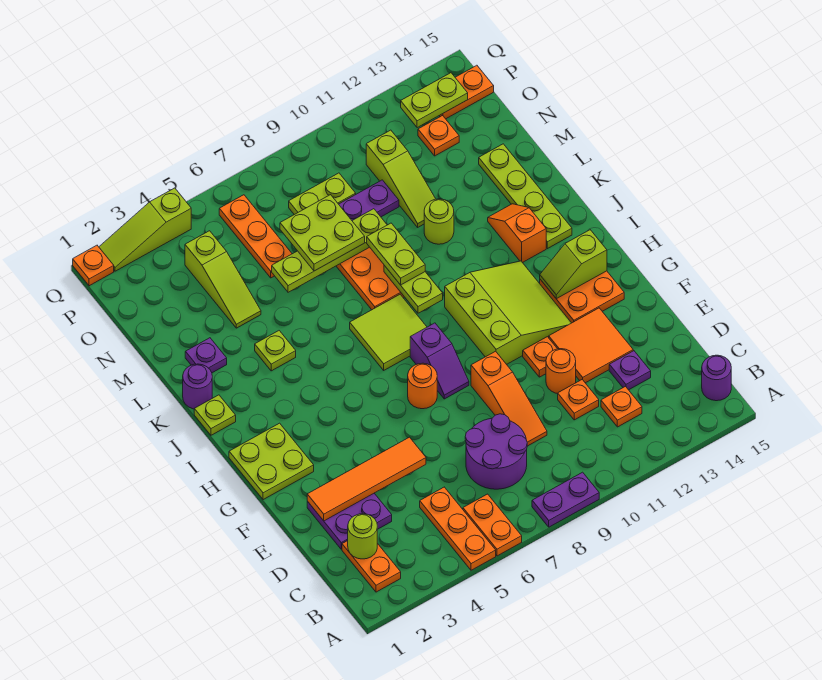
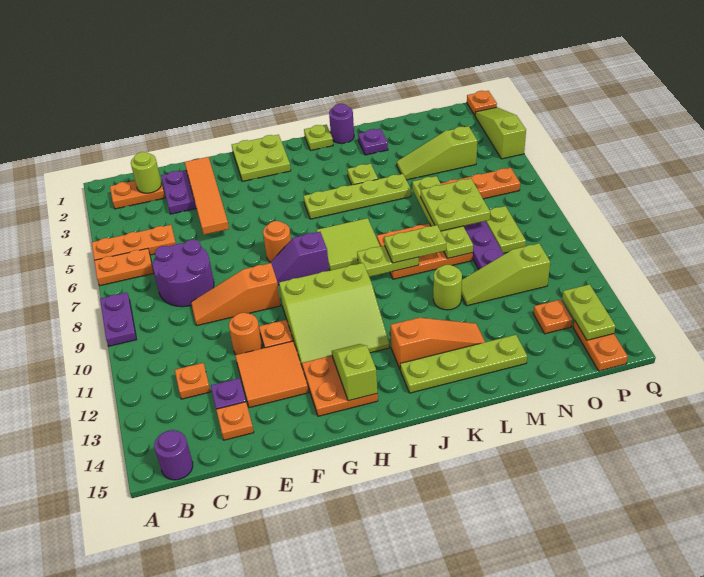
orange 1x1 plate [558,380,599,420] -> orange 1x1 plate moved to [216,402,254,440]
none -> lime 1x4 plate [304,174,411,219]
orange 1x2 slope [488,204,546,263] -> orange 1x3 slope [391,318,485,369]

